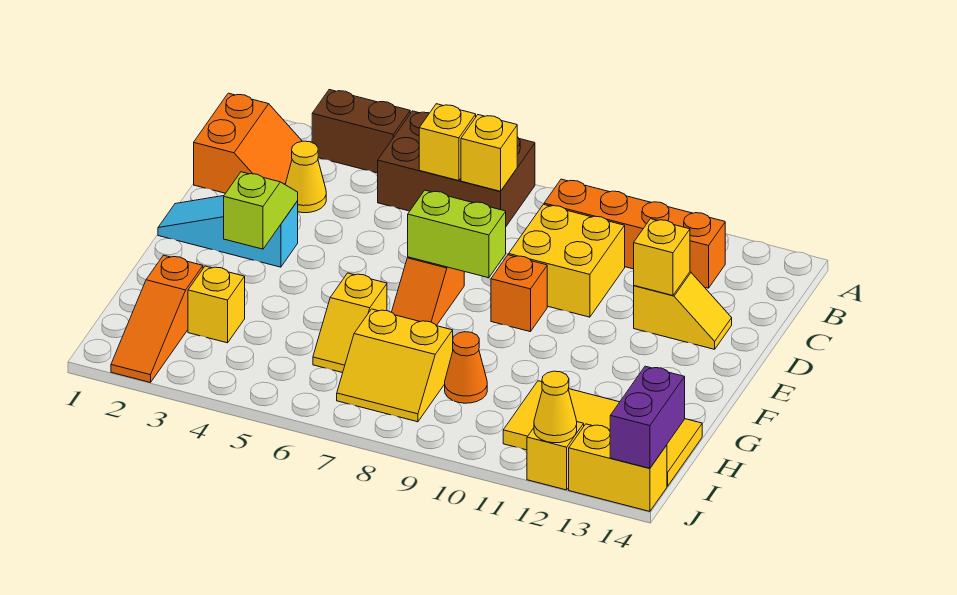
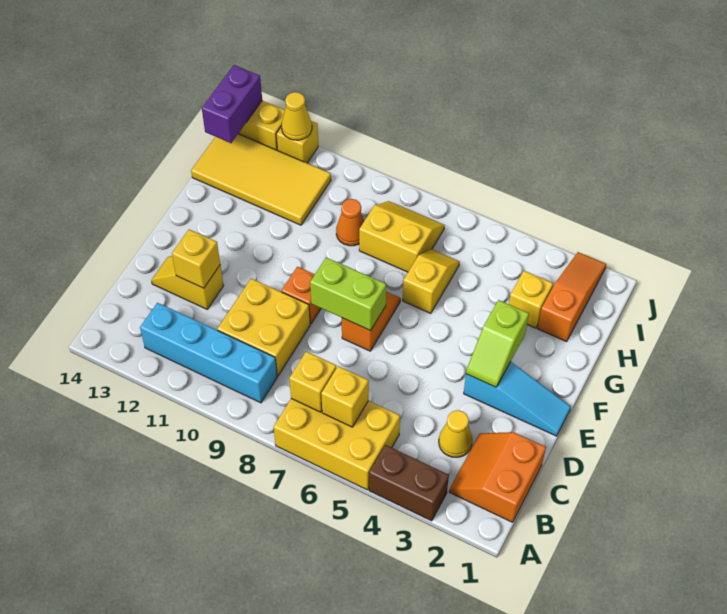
brown 2x3 brick [378,111,535,226] -> yellow 2x3 brick [274,399,400,490]
orange 1x4 brick [544,179,725,288] -> cyan 1x4 brick [140,303,277,403]

